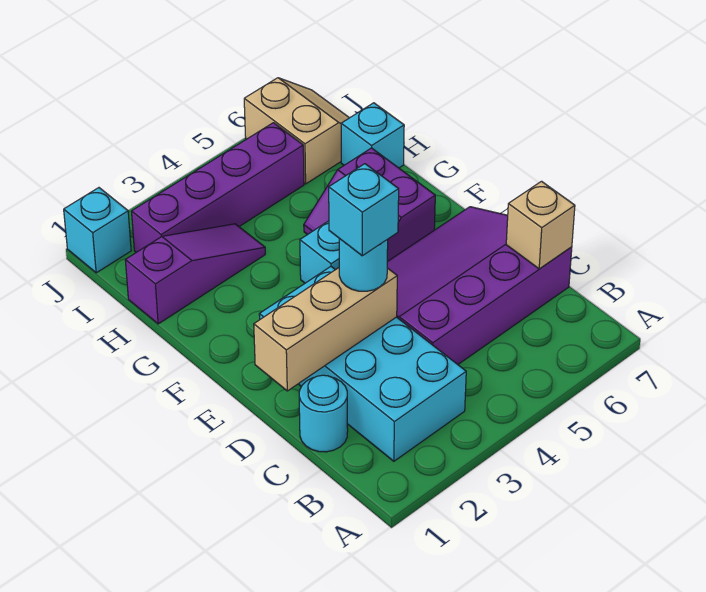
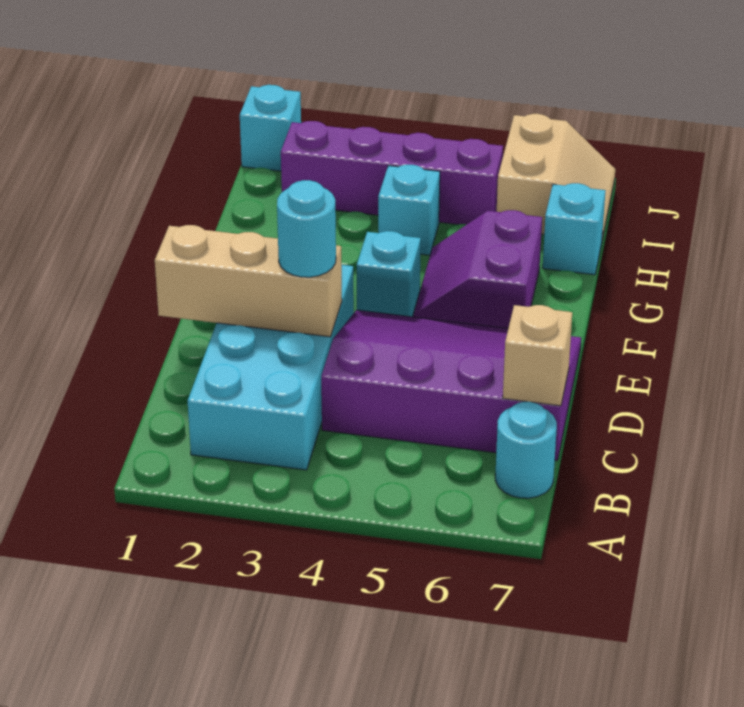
cyan 1x1 round brick [299,375,348,452] -> cyan 1x1 round brick moved to [495,402,557,498]
cyan 1x1 brick [329,164,399,256] -> cyan 1x1 brick moved to [378,165,440,255]
purple 1x3 slope [125,224,265,324] -> none

